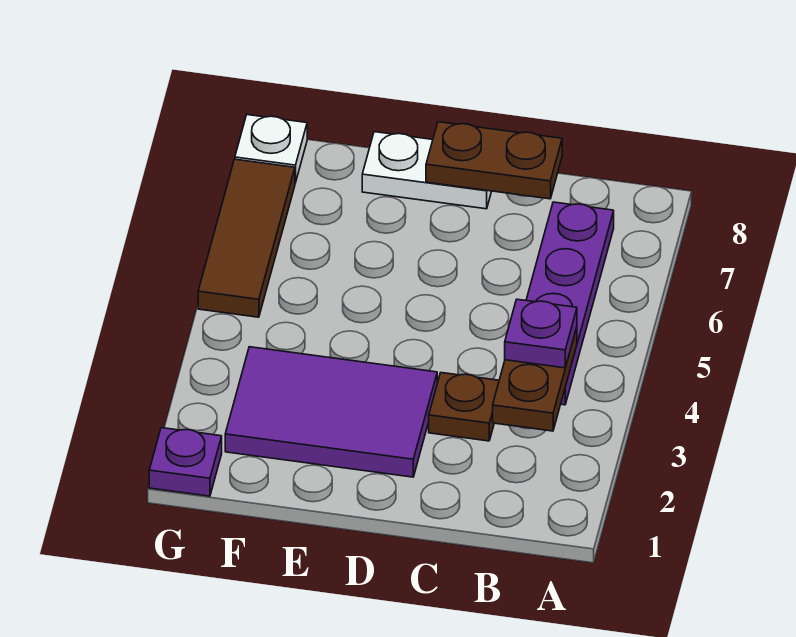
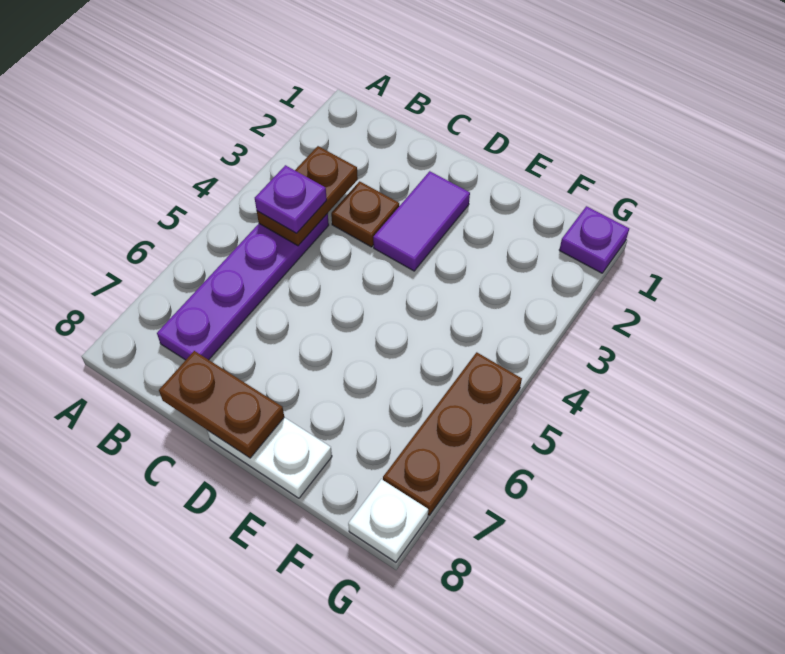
purple 2x3 tile [225,347,437,477] -> purple 1x2 tile [373,171,470,271]
brown 1x3 tile [198,159,295,317] -> brown 1x3 plate [383,352,522,515]

